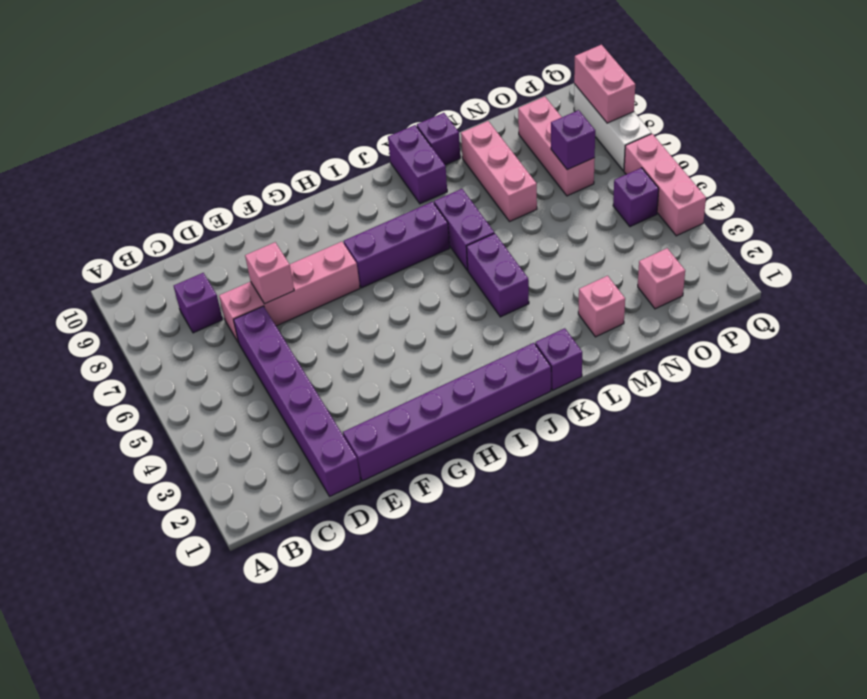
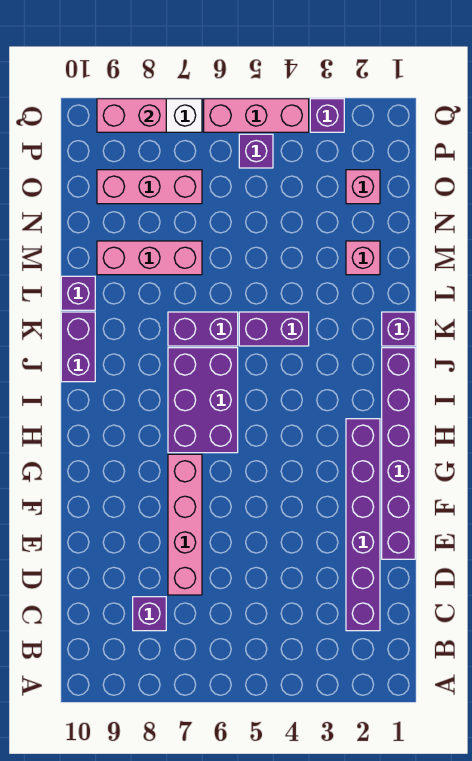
purple 1x6 brick [234,306,361,496] -> purple 1x6 brick turned to [346,419,380,631]
pink 1x1 brick [245,242,294,304] -> none
purple 1x3 brick [344,202,450,288] -> purple 2x3 brick [168,348,238,453]
purple 1x2 brick [388,125,447,204] -> purple 1x2 brick turned to [61,312,95,382]
purple 1x1 brick [551,110,595,170] -> purple 1x1 brick moved to [310,99,344,132]

